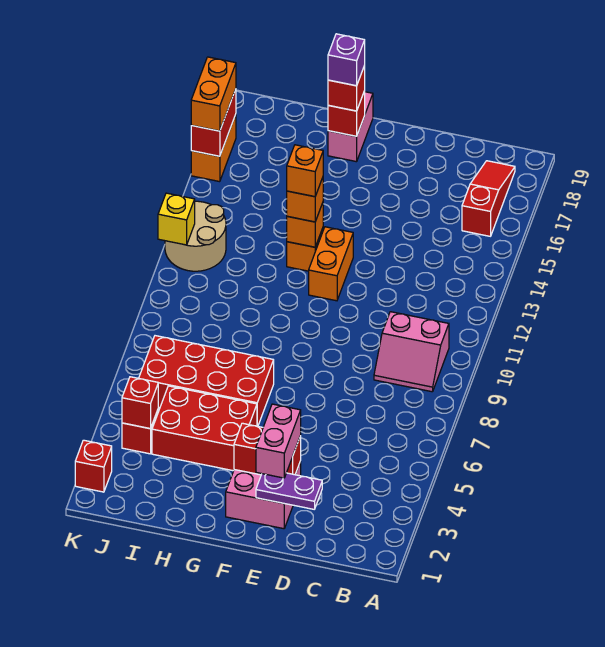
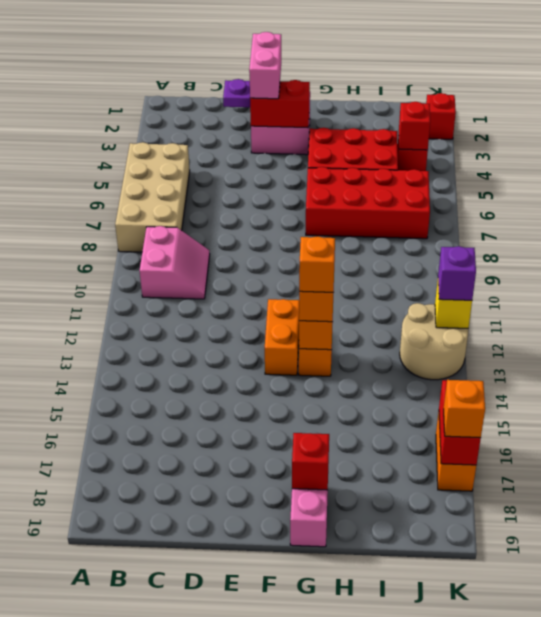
none -> tan 2x4 brick [115,142,190,252]
pink 2x2 slope [374,312,449,392] -> pink 2x2 slope turned to [140,226,210,299]
red 1x3 slope [462,161,515,236] -> none
red 1x1 brick [328,66,365,111] -> none
purple 1x1 brick [328,34,365,86] -> purple 1x1 brick moved to [438,246,476,300]
orange 1x2 brick [191,57,236,131] -> orange 1x1 brick [444,380,485,438]

